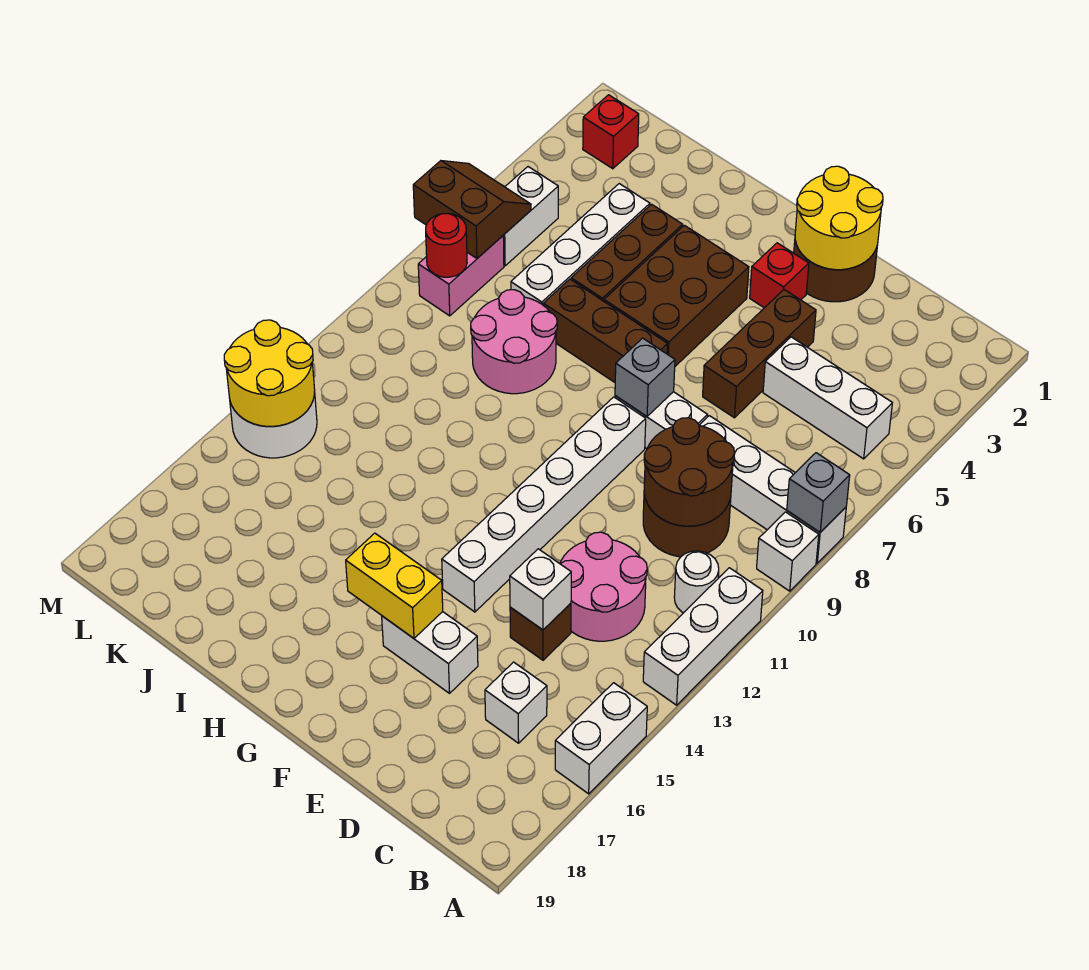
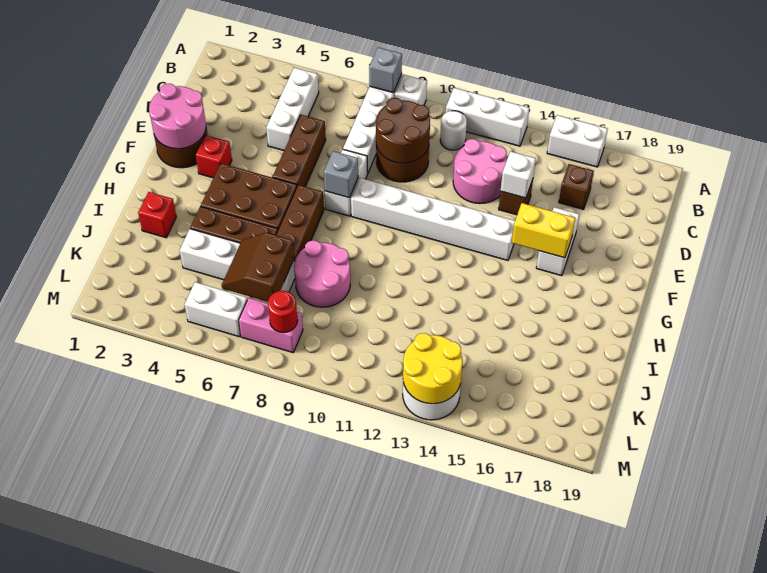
white 1x1 brick [485,662,547,743] -> brown 1x1 brick [559,164,594,209]
yellow 2x2 round brick [795,166,883,270] -> pink 2x2 round brick [149,84,206,149]
brown 1x3 brick [703,290,816,418] -> brown 1x3 brick turned to [273,115,326,187]
yellow 1x2 brick [346,533,443,638] -> yellow 1x2 brick turned to [512,203,575,258]
red 1x1 brick [583,95,639,169] -> red 1x1 brick moved to [138,192,176,238]
brown 2x2 slope [413,161,531,258] -> brown 2x2 slope moved to [222,233,294,302]

